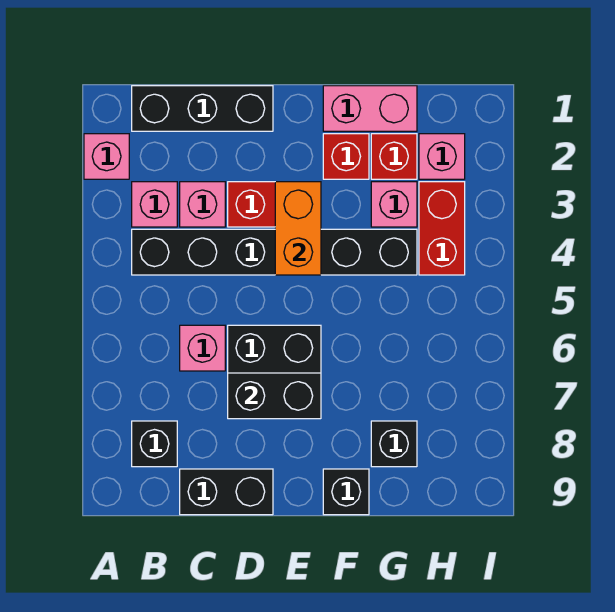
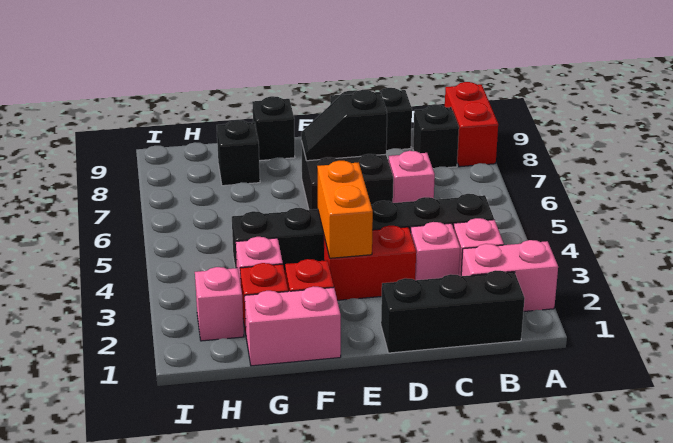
pink 1x1 brick [84,134,129,179] -> pink 1x2 brick [461,240,558,311]
black 1x2 brick [228,373,321,419] -> black 1x2 slope [301,90,387,161]
red 1x2 brick [419,182,465,275] -> red 1x2 brick moved to [445,82,498,167]

